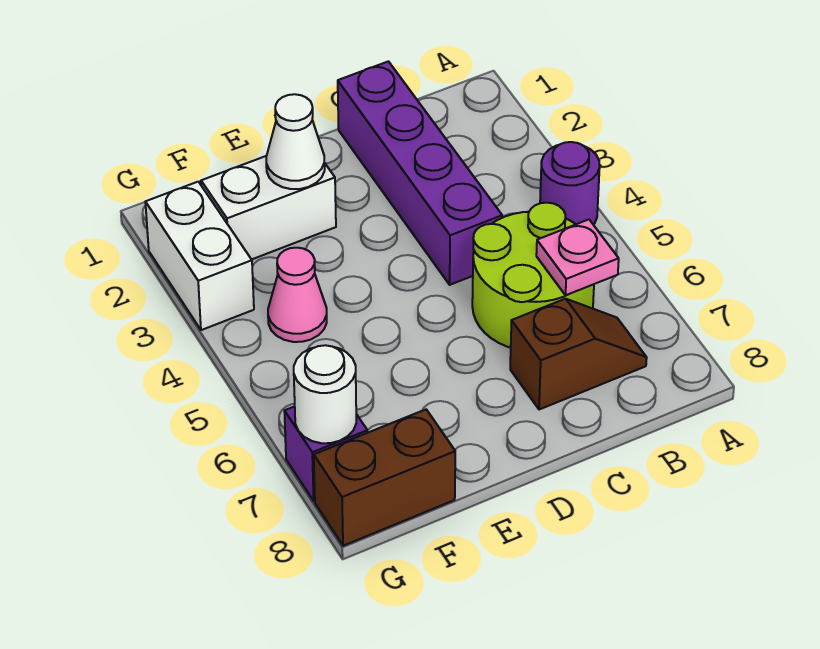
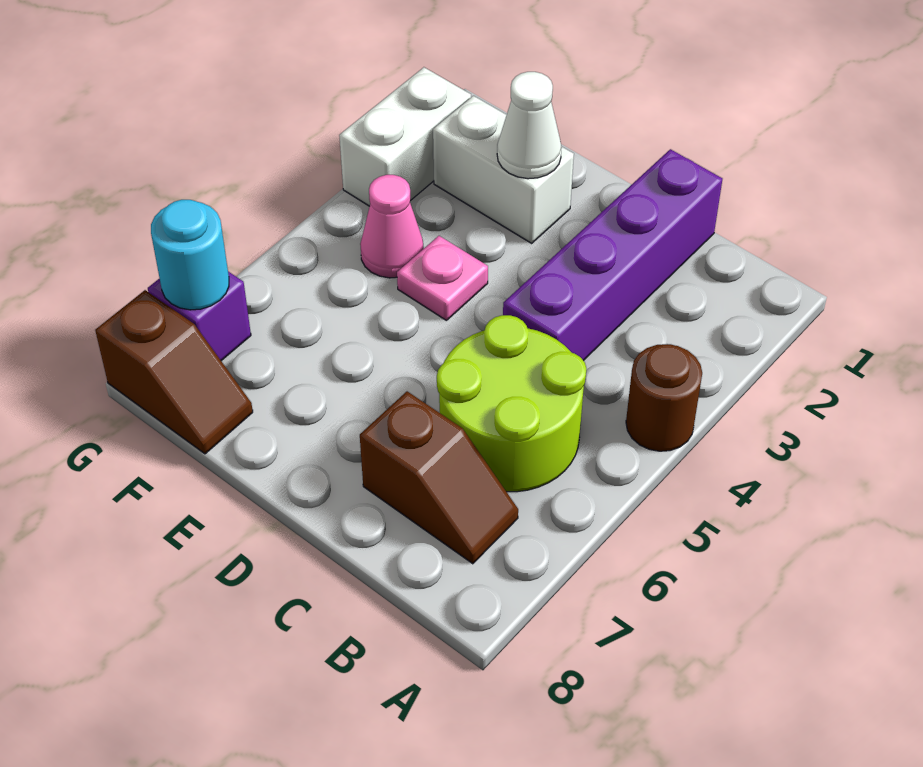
purple 1x1 round brick [540,142,600,225] -> brown 1x1 round brick [626,344,702,451]
pink 1x1 plate [536,220,619,295] -> pink 1x1 plate moved to [397,236,488,321]
brown 1x2 brick [314,410,455,546] -> brown 1x2 slope [95,290,253,454]
white 1x1 round brick [294,345,356,443] -> cyan 1x1 round brick [151,200,229,310]

